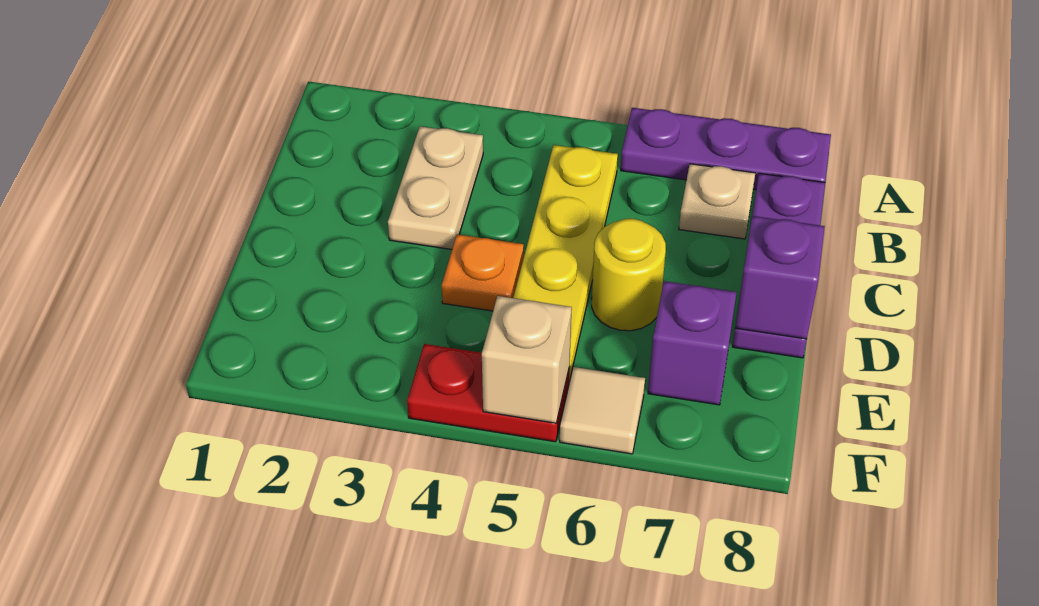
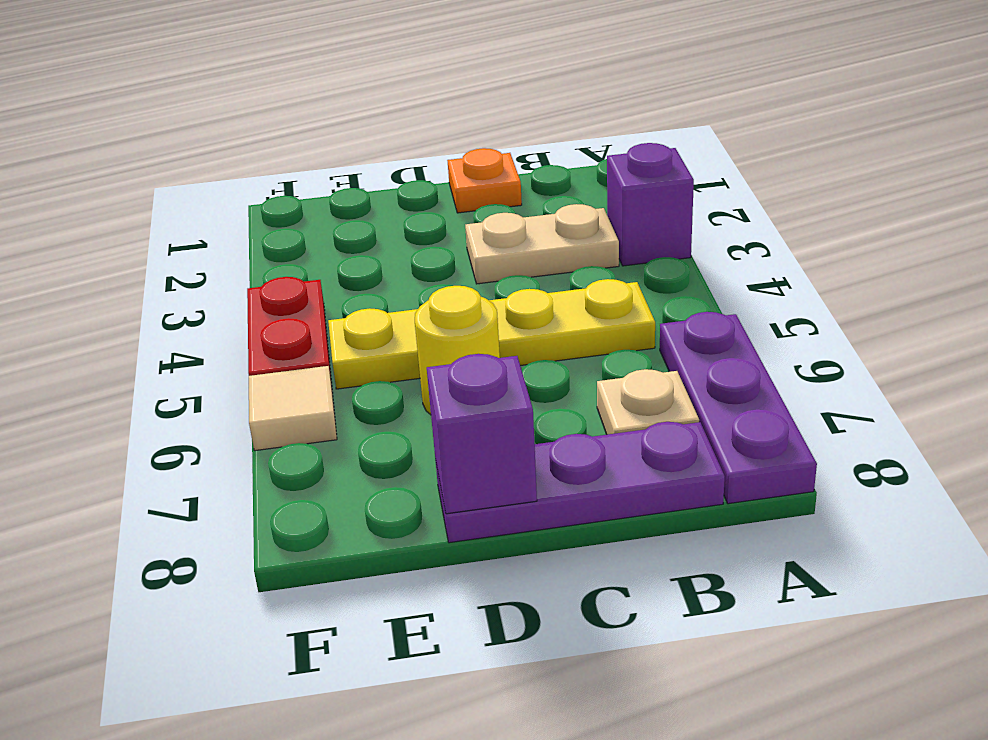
orange 1x1 plate [442,234,524,311] -> orange 1x1 plate moved to [447,148,522,213]
purple 1x1 brick [648,281,737,405] -> purple 1x1 brick moved to [607,143,694,266]
tan 1x1 brick [482,296,572,423] -> none

